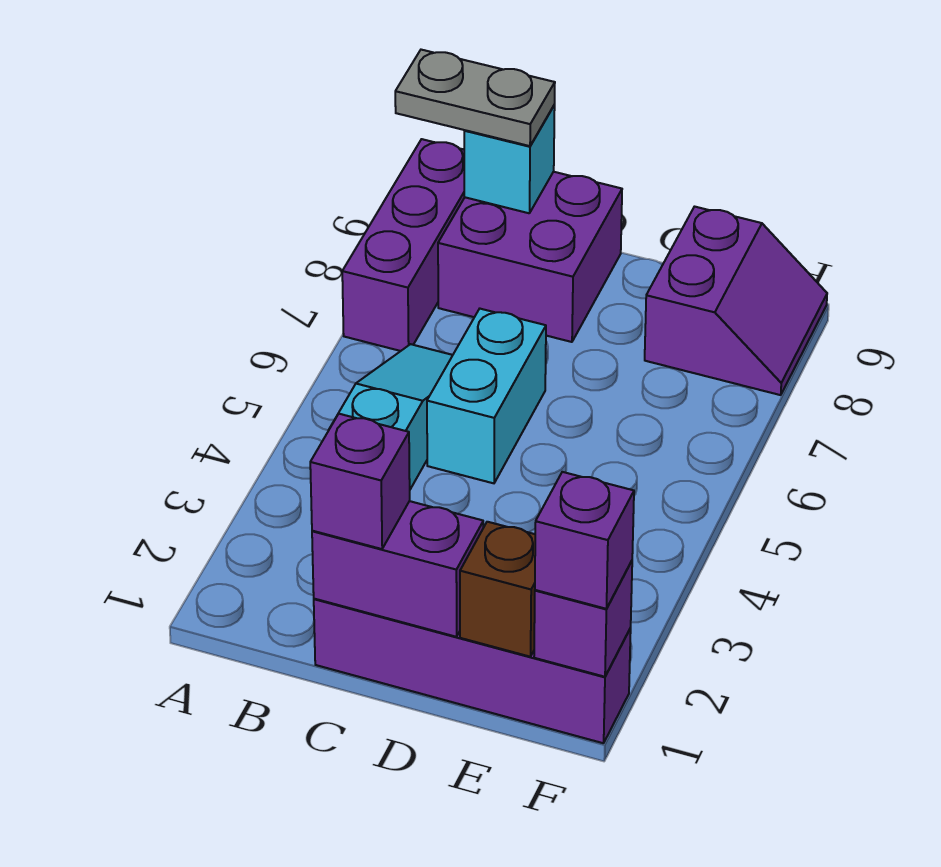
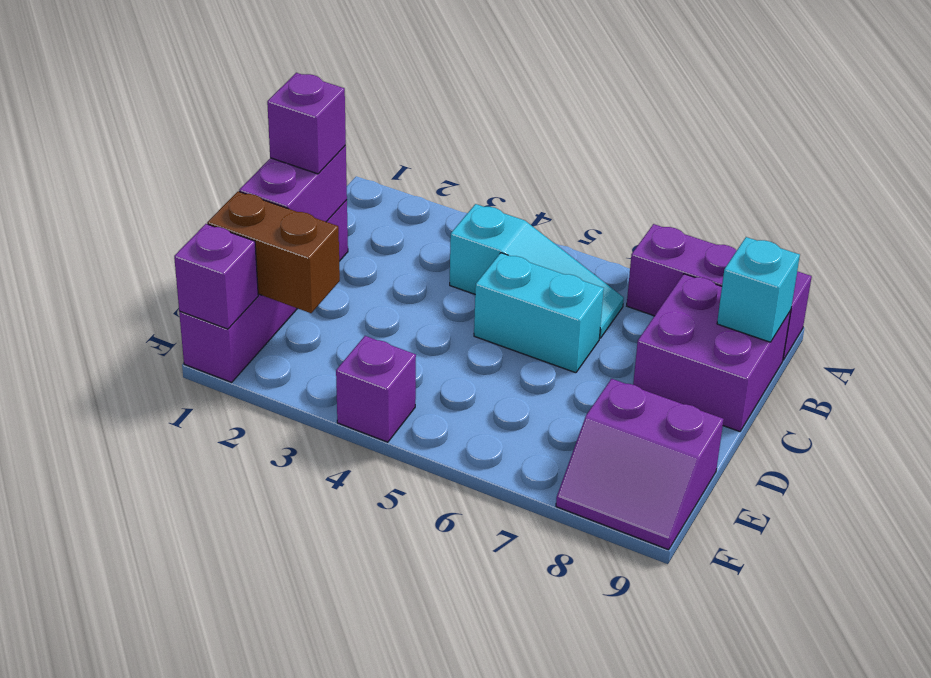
grey 1x2 plate [395,50,555,146] -> none
brown 1x1 brick [460,522,535,657] -> brown 1x2 brick [207,191,340,313]
purple 1x1 brick [535,472,634,609] -> purple 1x1 brick moved to [336,336,416,442]

